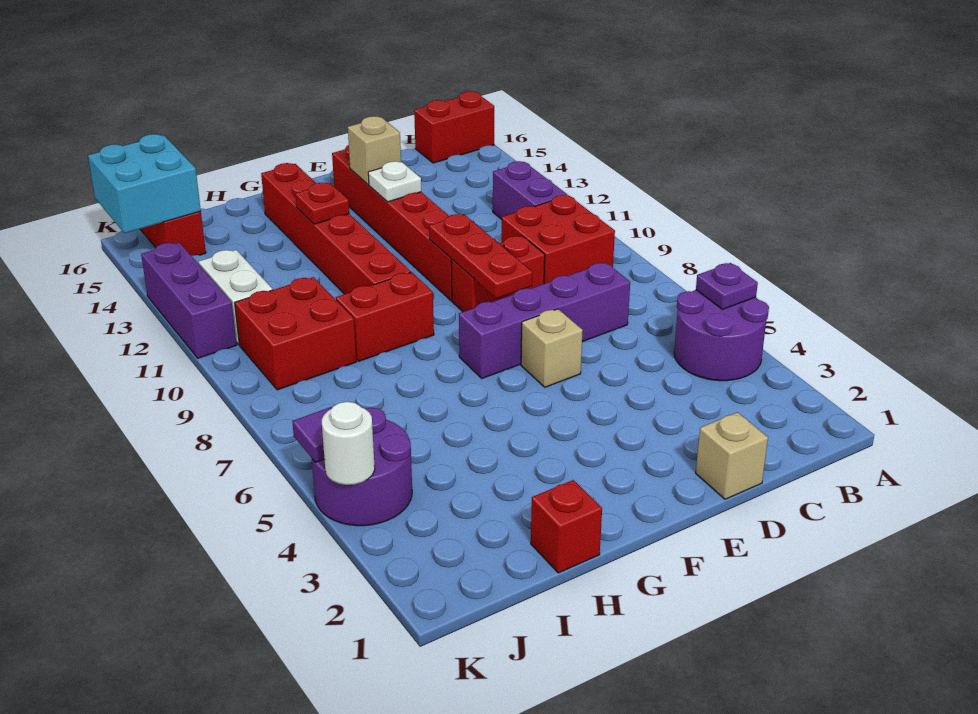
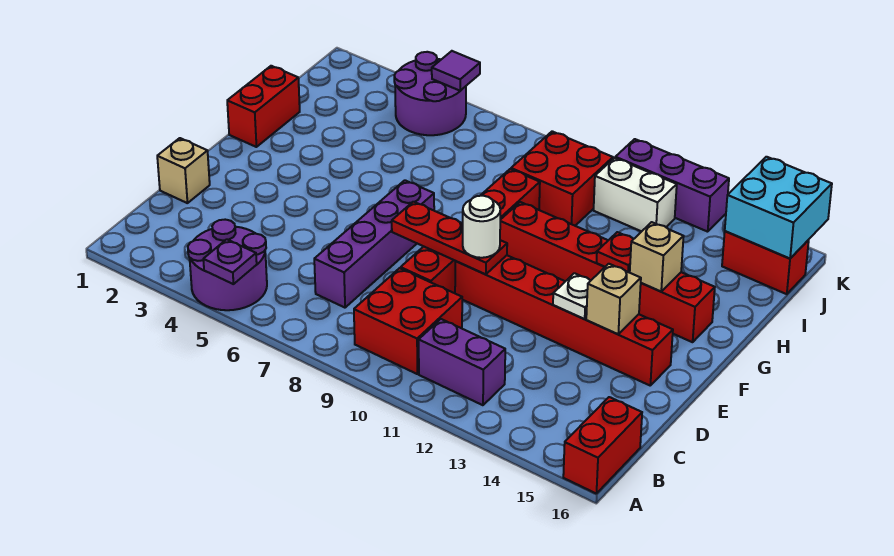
tan 1x1 brick [521,309,583,387] -> tan 1x1 brick moved to [630,222,684,291]
red 1x1 brick [531,480,602,573] -> red 1x2 brick [227,66,300,147]
white 1x1 round brick [322,402,375,485] -> white 1x1 round brick moved to [463,196,500,258]

